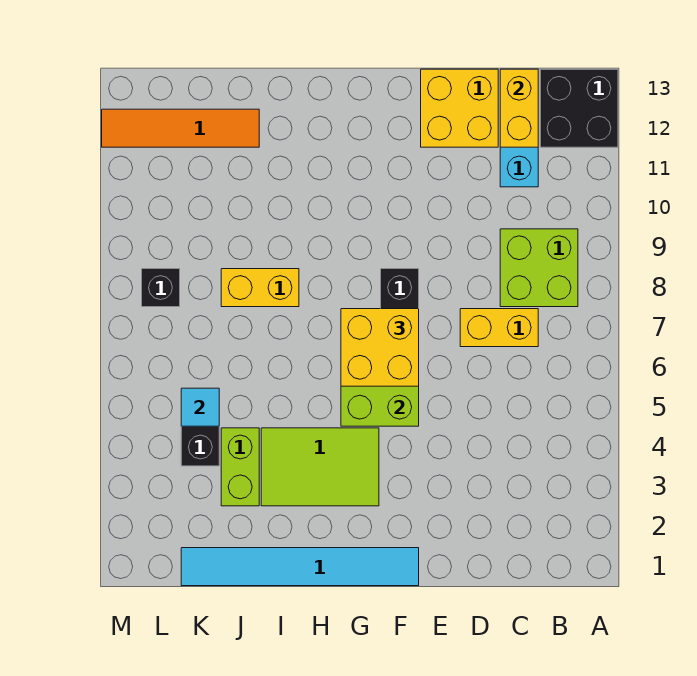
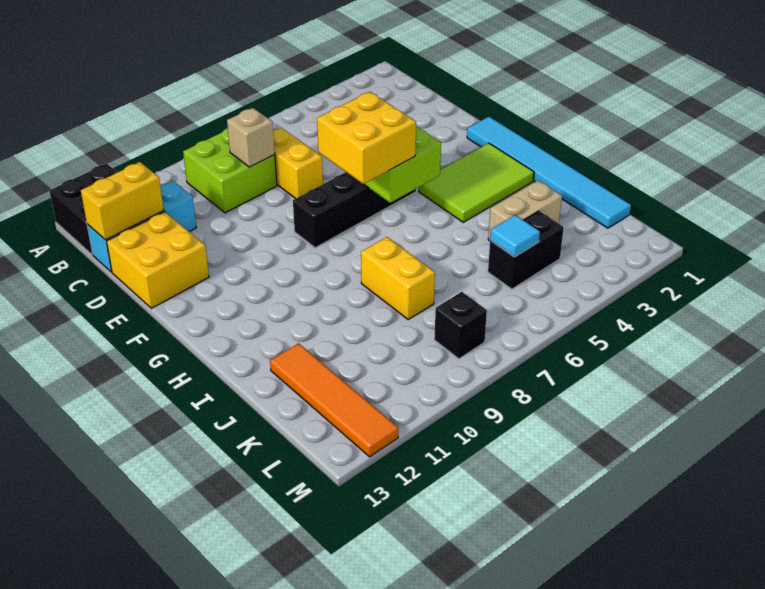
none -> tan 1x1 brick [227,108,275,167]
lime 2x3 tile [261,428,379,506] -> lime 2x3 tile turned to [419,143,534,222]
lime 1x2 brick [221,428,259,506] -> tan 1x2 brick [488,180,562,241]

